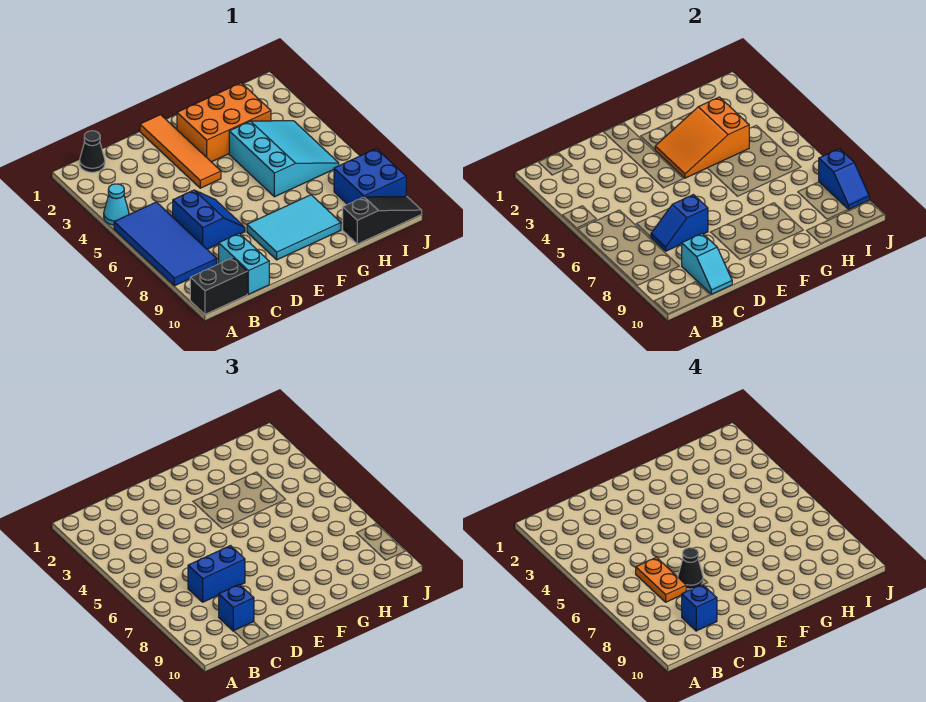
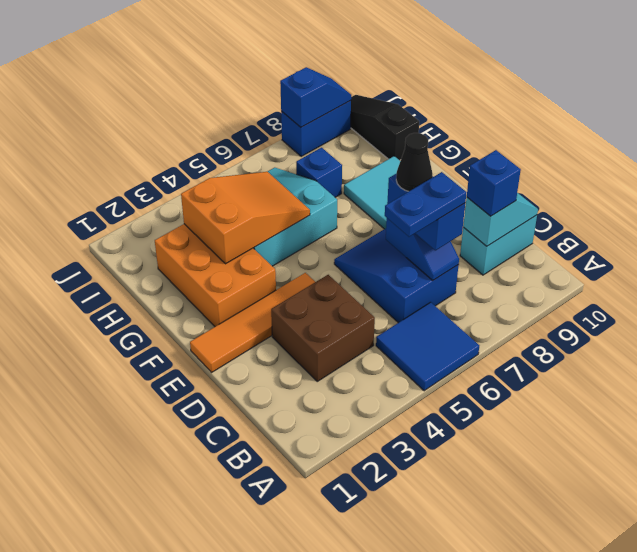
cyan 1x1 cone [104,184,129,225] -> none
blue 2x4 tile [114,202,217,286] -> blue 2x2 tile [376,302,479,391]
black 1x2 brick [190,258,247,314] -> none
black 1x1 cone [80,131,105,172] -> none
none -> brown 2x2 brick [271,275,375,381]
blue 2x2 slope [173,190,245,249] -> blue 2x3 slope [334,229,459,323]
orange 1x2 plate [636,557,686,602] -> blue 1x2 plate [385,172,467,237]
blue 1x1 brick [682,584,717,631] -> blue 1x1 brick moved to [296,148,342,197]
orange 2x3 slope [655,97,749,178] -> orange 2x3 slope turned to [181,172,310,264]
blue 2x2 brick [334,149,406,205] -> blue 1x2 brick [281,101,351,157]

